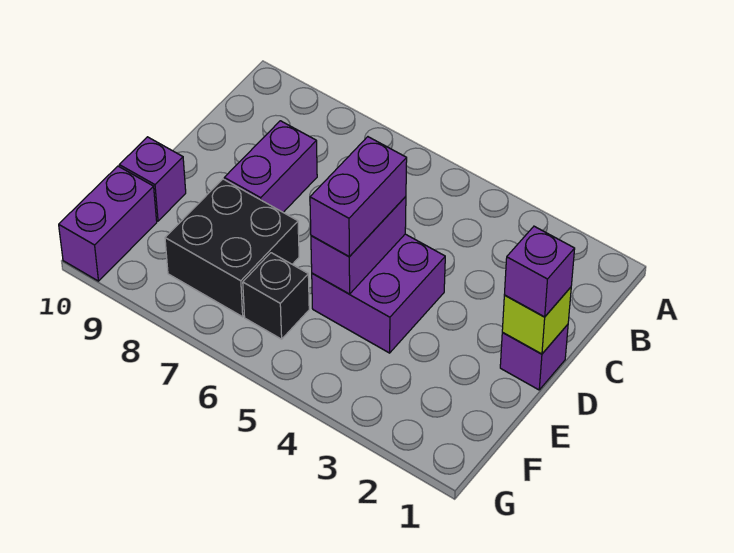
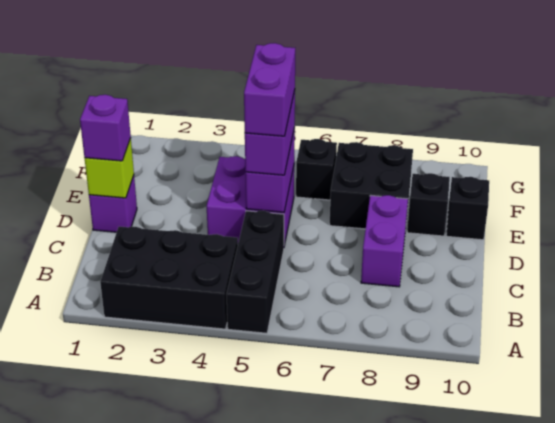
none -> black 2x3 brick [100,227,238,329]
none -> black 1x3 brick [227,211,284,333]
none -> black 1x1 brick [407,173,450,236]
purple 1x1 brick [119,137,186,221] -> black 1x1 brick [446,177,489,240]
purple 1x2 brick [59,166,157,281] -> purple 1x2 brick moved to [244,43,295,136]

